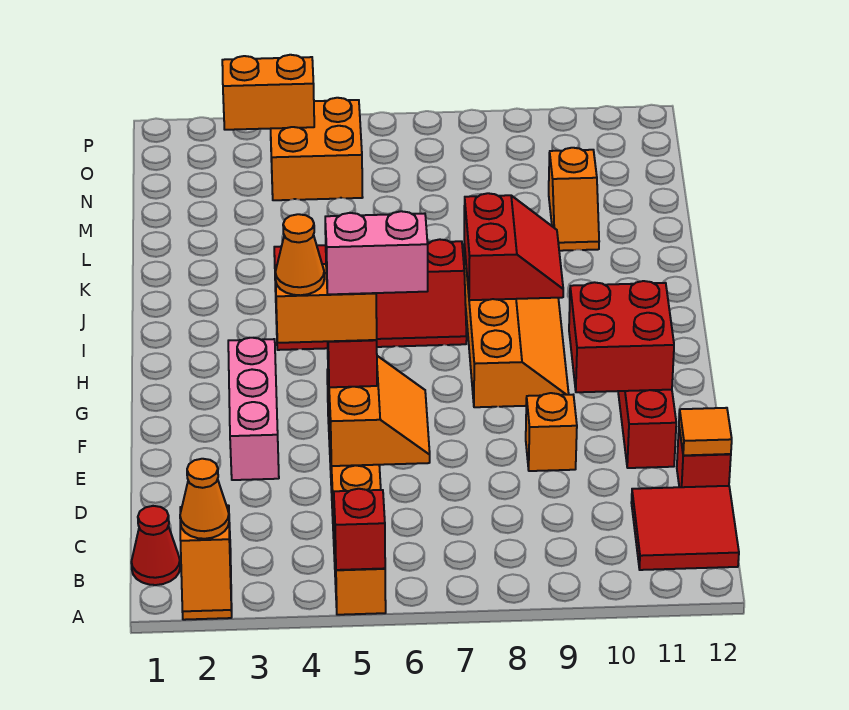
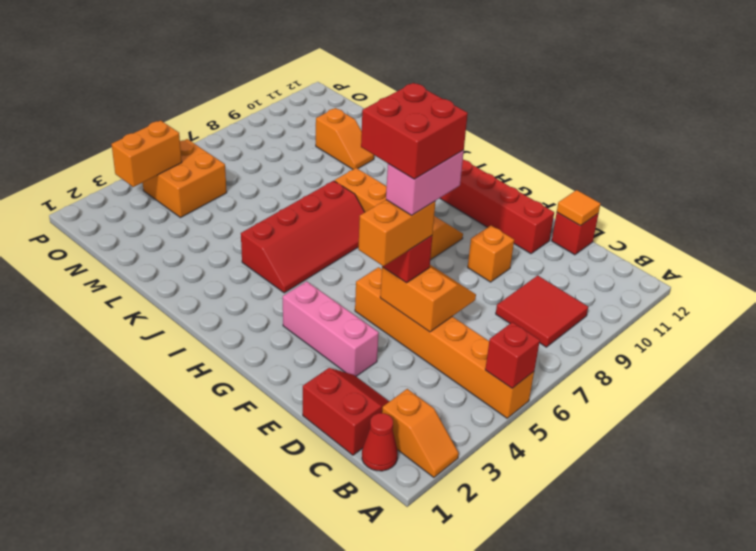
orange 1x1 cone [180,459,229,539] -> none
red 2x2 tile [631,486,739,570] -> red 2x2 tile moved to [496,275,588,347]
orange 1x1 cone [275,214,324,295] -> none
red 2x2 brick [569,281,674,392] -> red 2x2 brick moved to [361,83,468,179]
red 2x2 slope [464,193,563,300] -> red 2x2 slope moved to [303,368,390,455]

